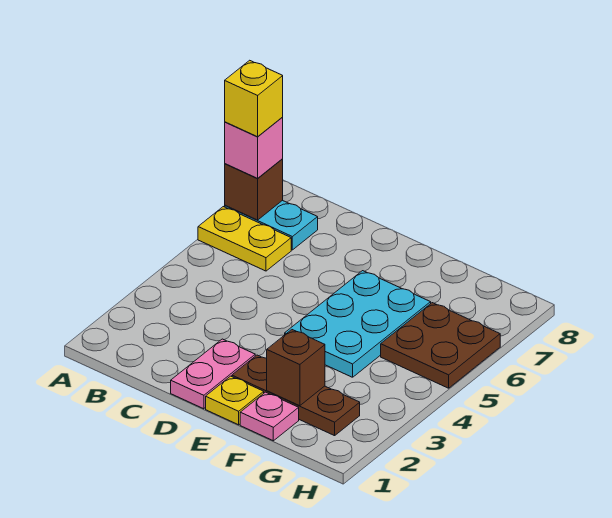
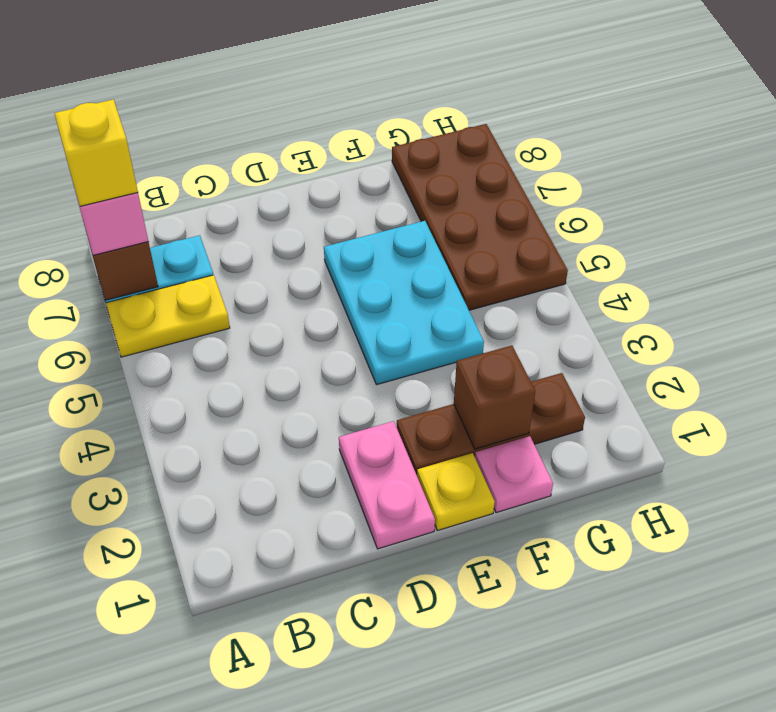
brown 2x2 plate [381,303,500,388] -> brown 2x4 plate [392,124,568,310]

